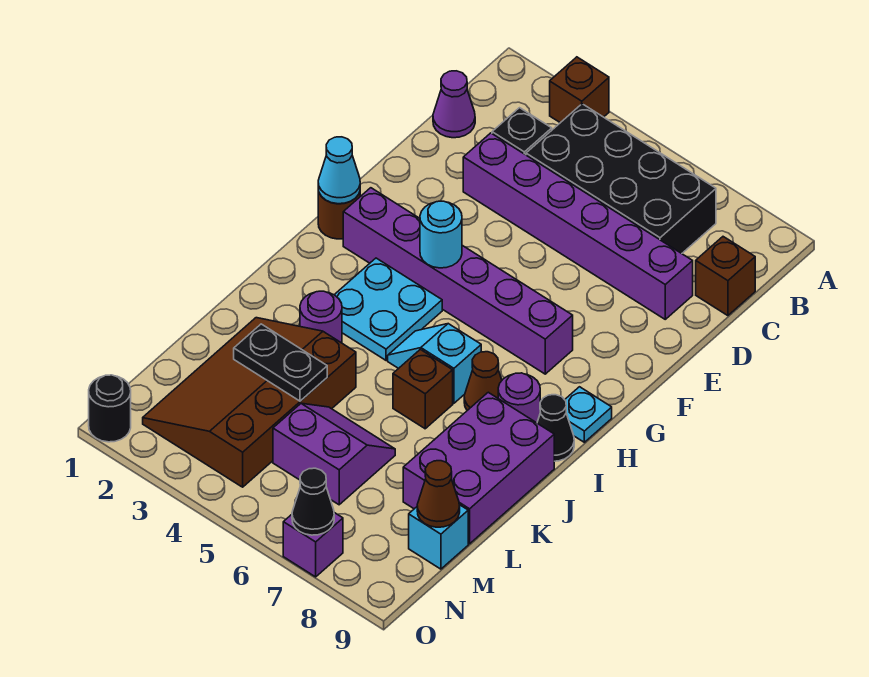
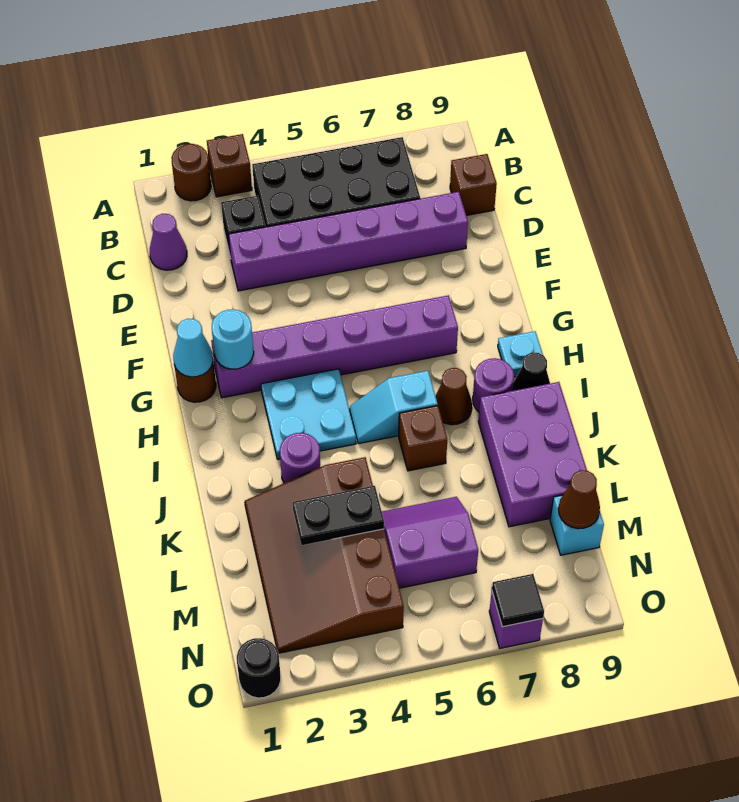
none -> brown 1x1 round brick [171,144,211,201]
cyan 1x1 round brick [420,201,462,268] -> cyan 1x1 round brick moved to [212,309,254,369]
black 1x1 cone [292,468,334,535] -> black 1x1 tile [492,574,544,627]

